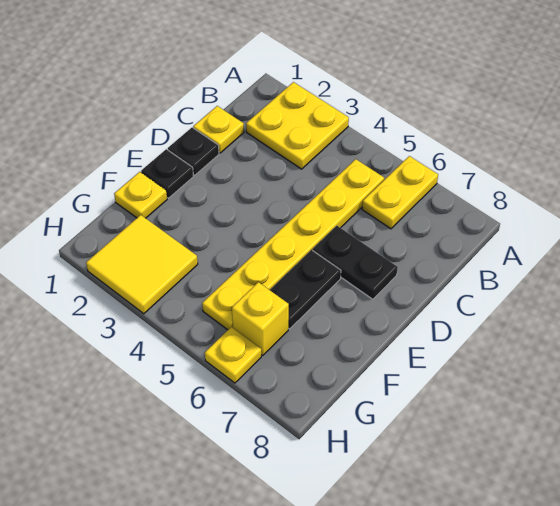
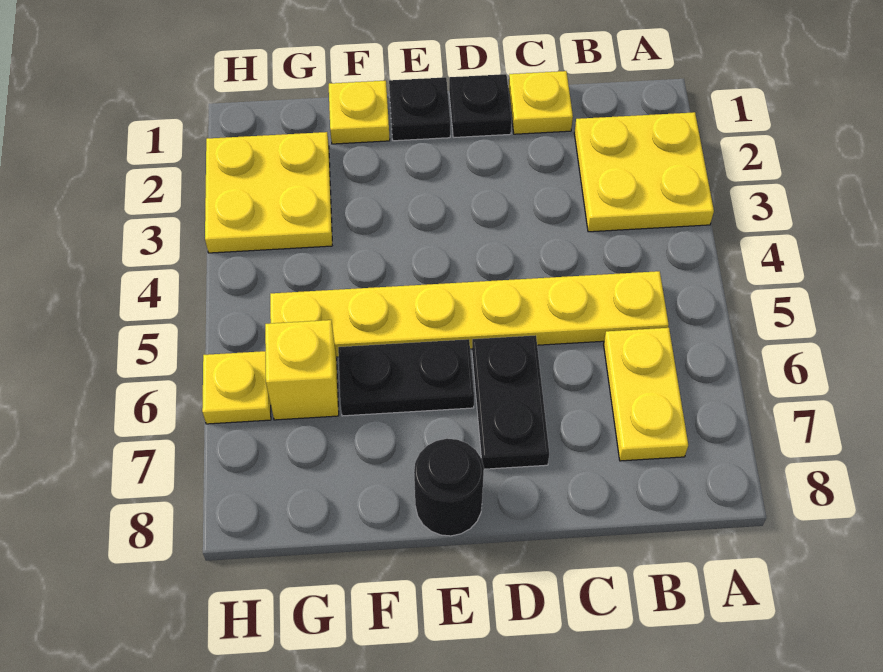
yellow 1x2 plate [362,156,438,229] -> yellow 1x2 plate turned to [604,328,688,461]
none -> black 1x1 round brick [414,439,484,536]
yellow 2x2 tile [86,215,198,314] -> yellow 2x2 plate [205,132,332,253]

